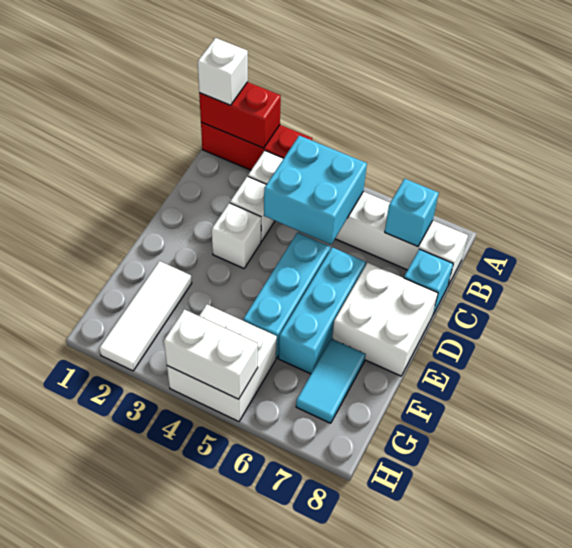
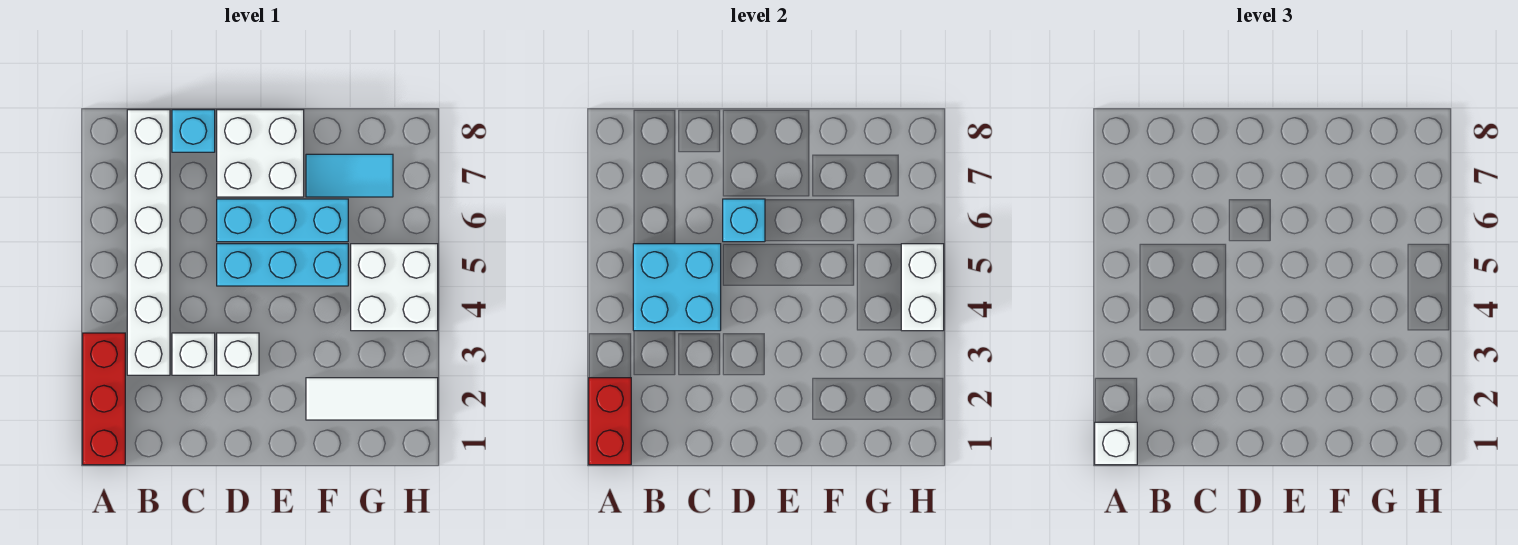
cyan 1x1 brick [385,179,439,247] -> cyan 1x1 brick moved to [723,199,765,242]

